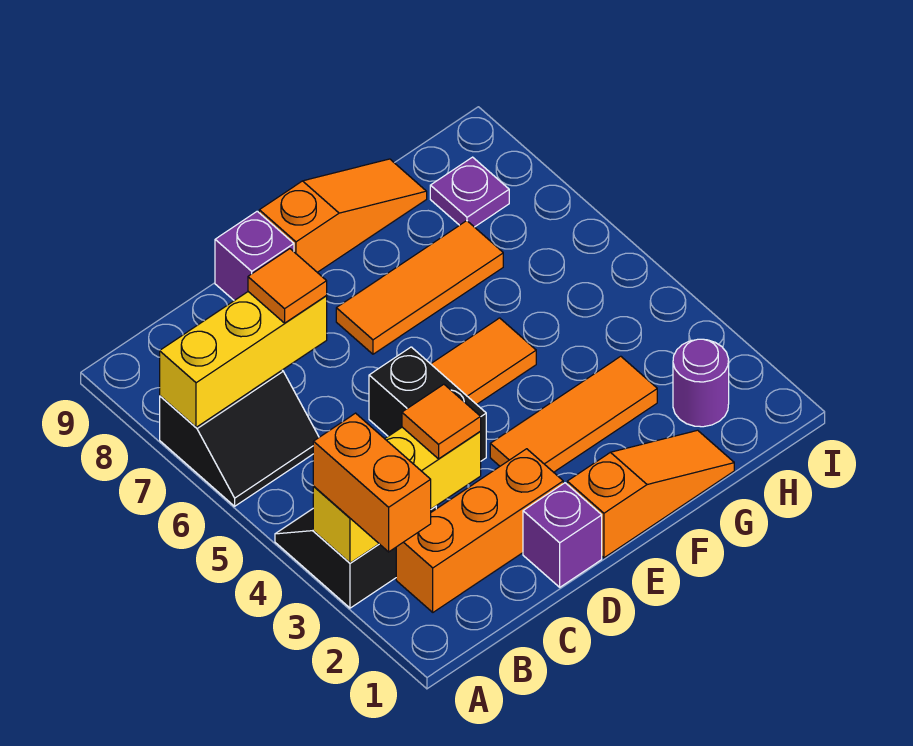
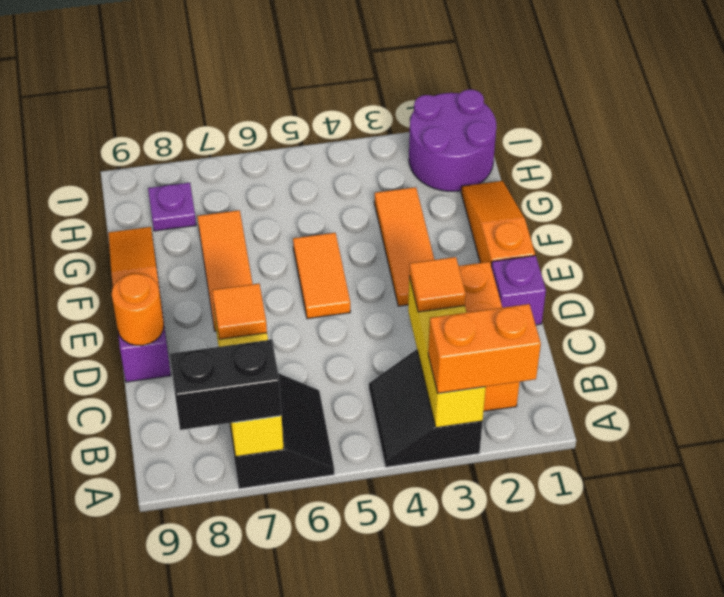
black 1x2 brick [369,347,486,461] -> black 1x2 brick moved to [170,340,281,430]
none -> orange 1x1 round brick [112,274,164,345]
purple 1x1 round brick [673,339,729,427] -> purple 2x2 round brick [409,90,496,191]

